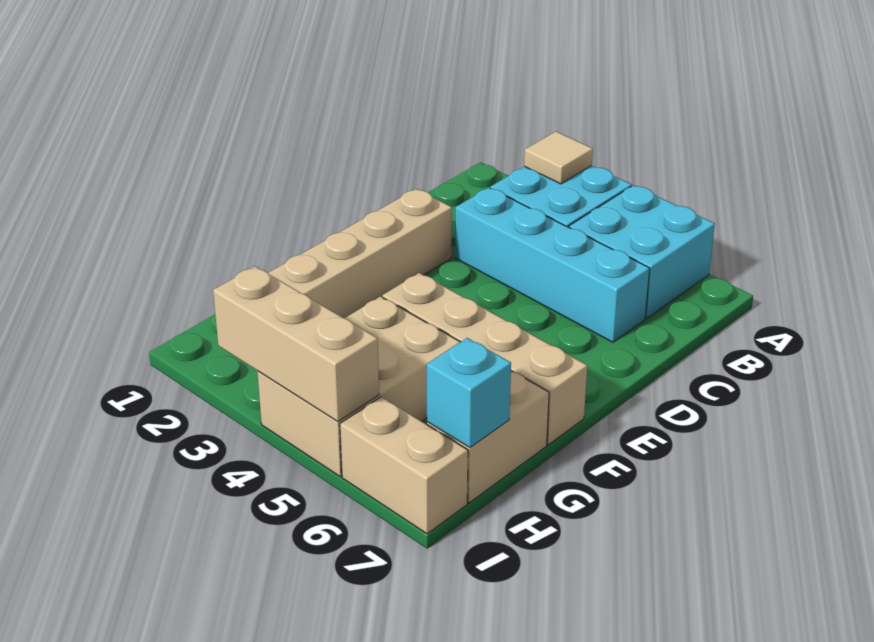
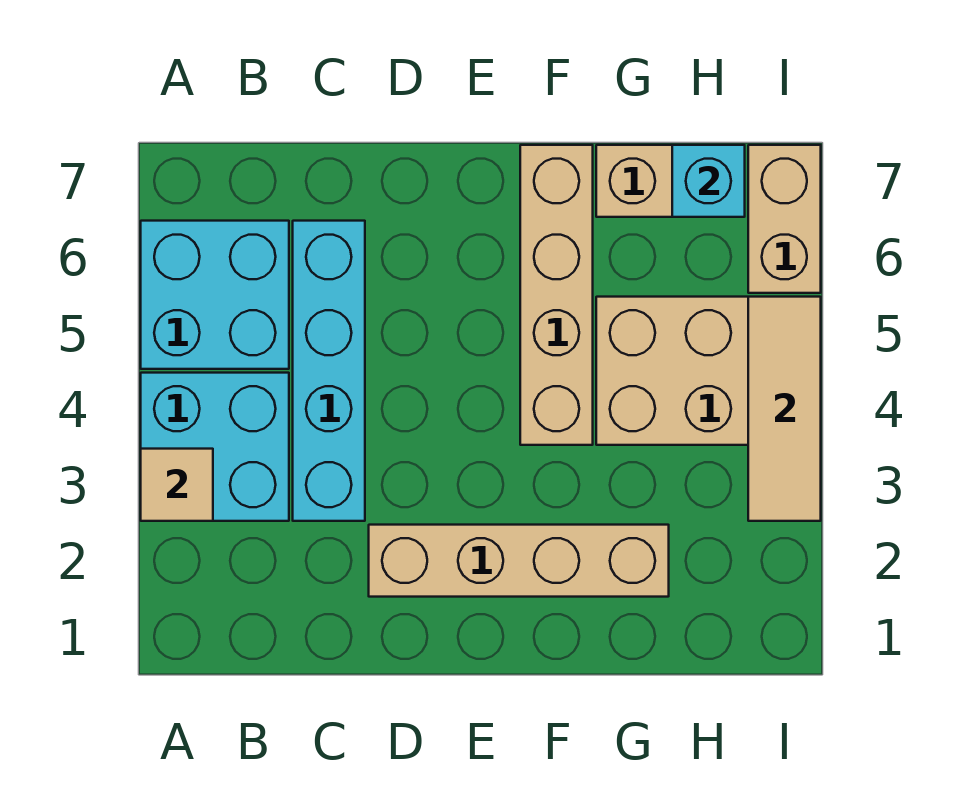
tan 1x3 brick [213,266,379,422] -> tan 1x3 tile [748,297,821,521]

